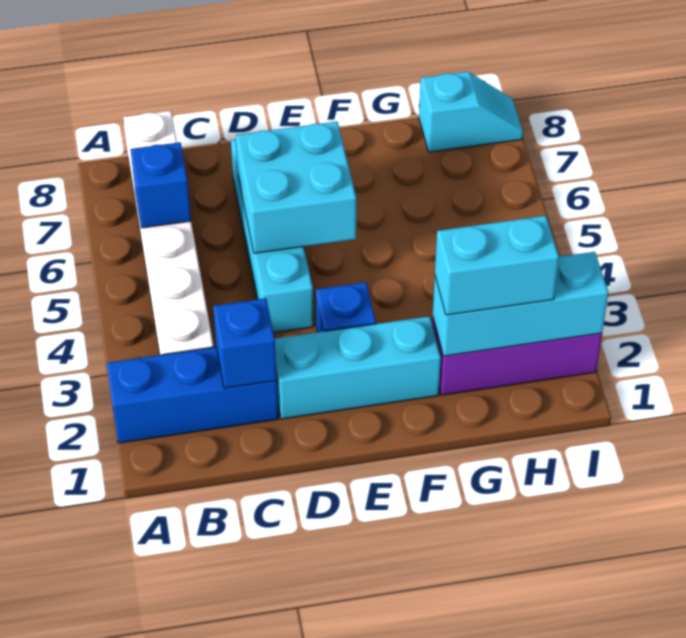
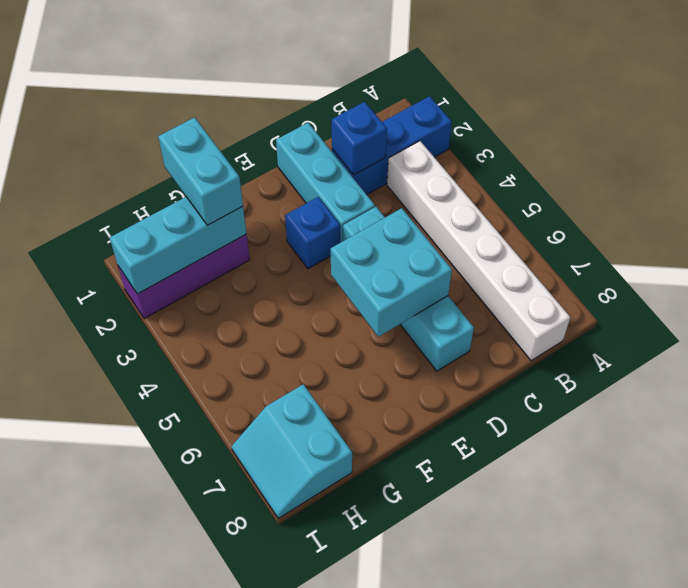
blue 1x1 brick [130,142,191,228] -> none
cyan 1x3 brick [275,316,441,419] -> cyan 1x3 brick turned to [276,123,375,243]
cyan 1x2 brick [435,216,559,315] -> cyan 1x2 brick turned to [158,117,243,225]
cyan 1x2 slope [419,72,523,152] -> cyan 2x2 slope [231,384,352,519]

